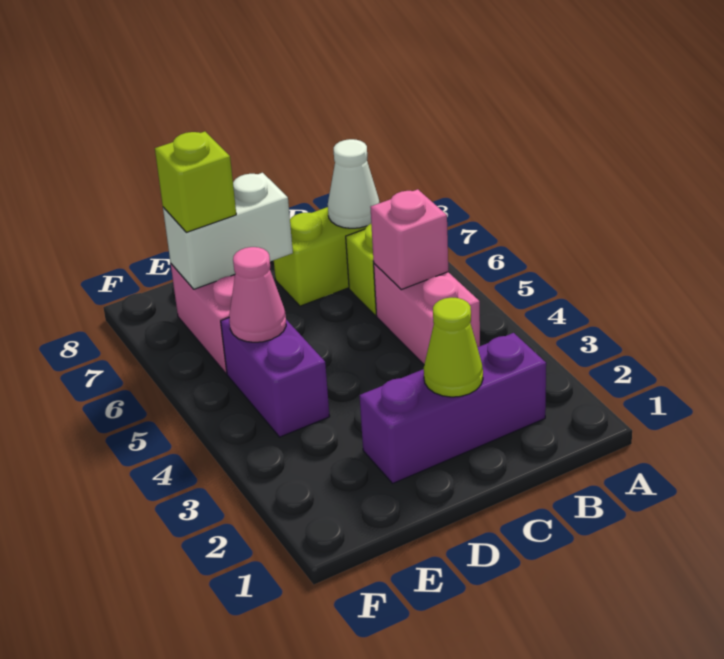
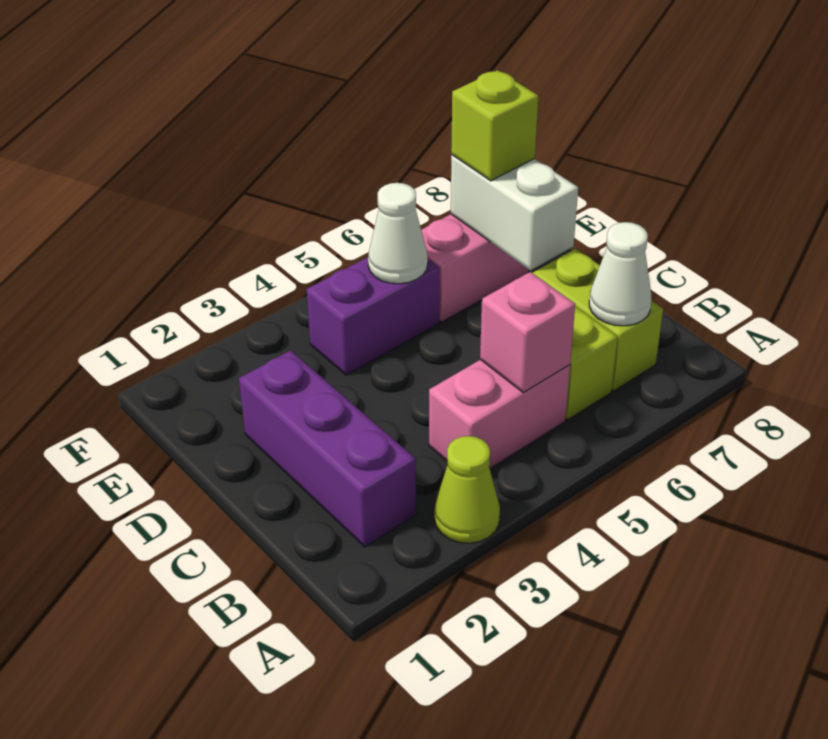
lime 1x1 cone [424,297,483,397] -> lime 1x1 cone moved to [434,436,500,543]
pink 1x1 cone [229,247,286,342] -> white 1x1 cone [368,183,428,284]

